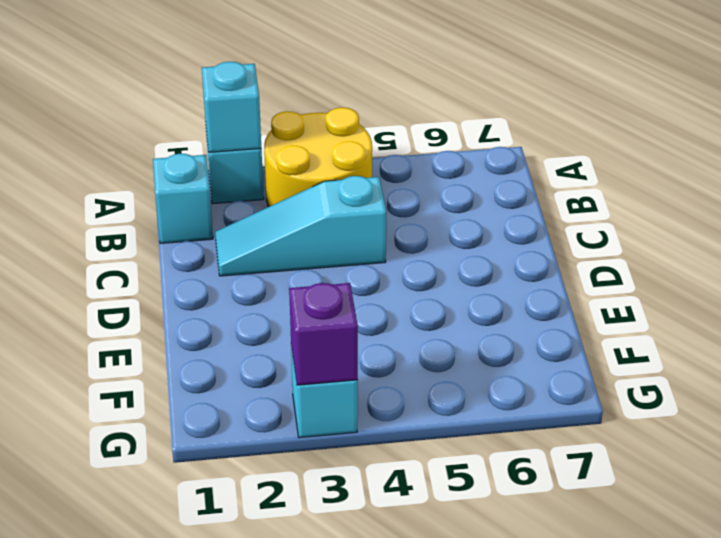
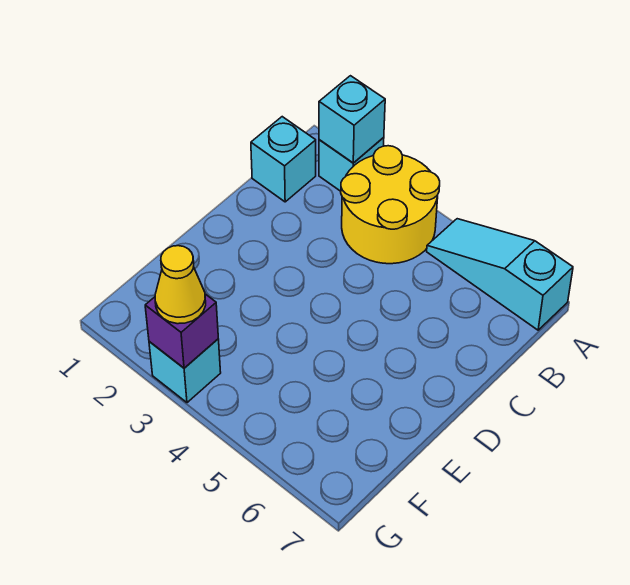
cyan 1x3 slope [215,176,386,276] -> cyan 1x3 slope moved to [427,219,573,330]
none -> yellow 1x1 cone [155,246,206,324]

